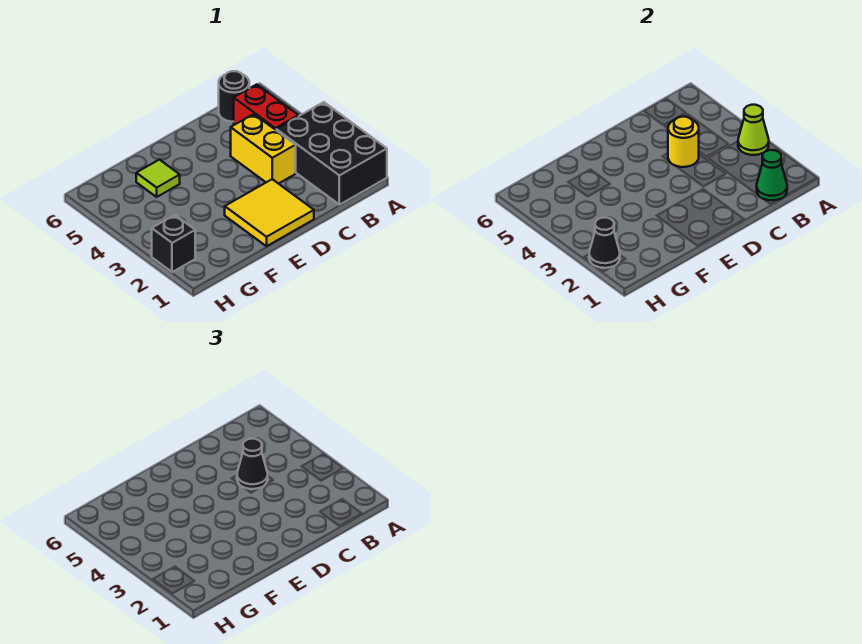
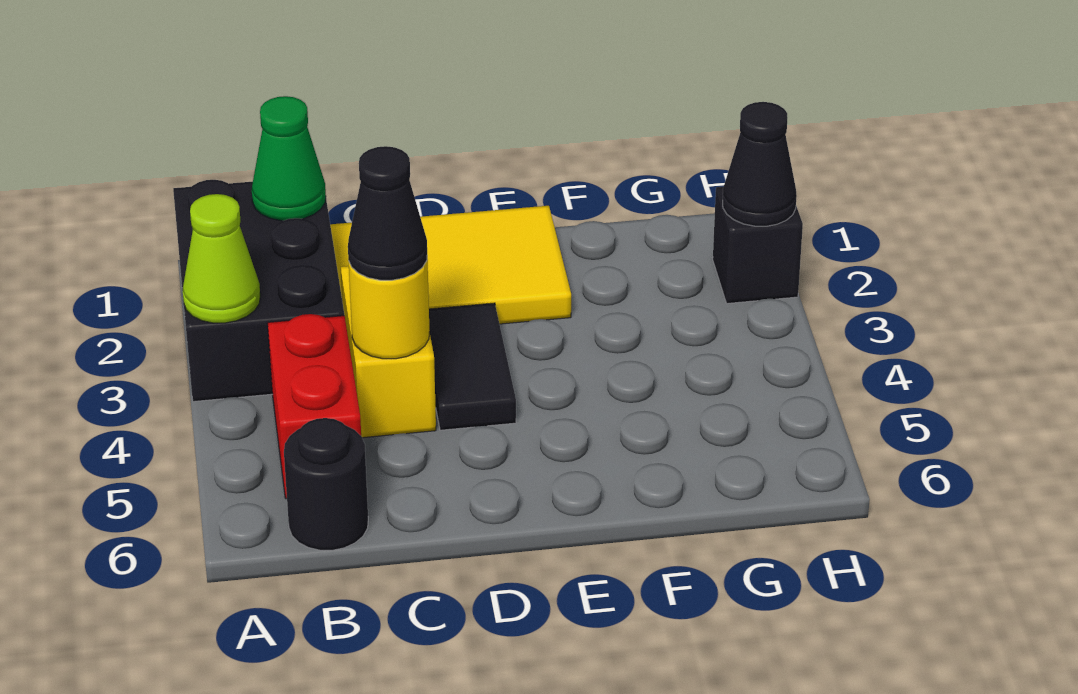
yellow 2x2 tile [225,179,314,246] -> yellow 2x3 tile [330,206,571,324]
none -> black 1x2 tile [429,303,516,430]
lime 1x1 tile [136,160,180,197] -> none

